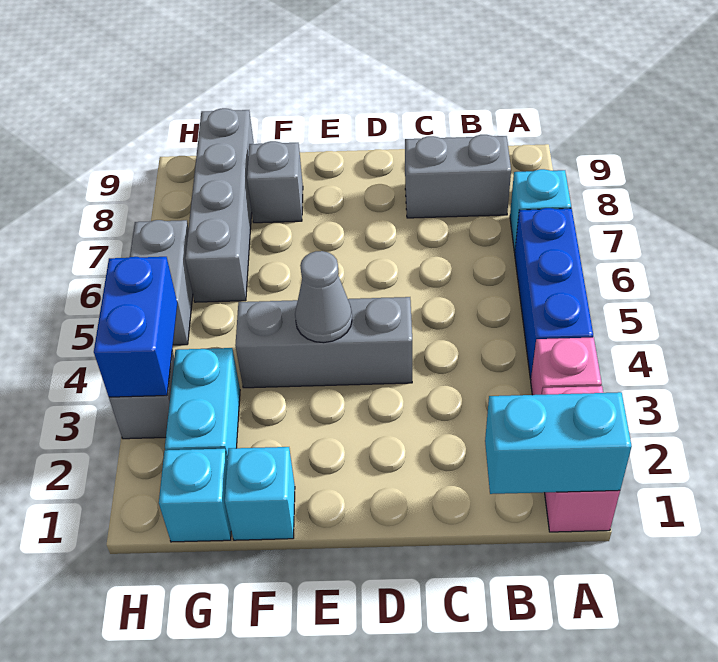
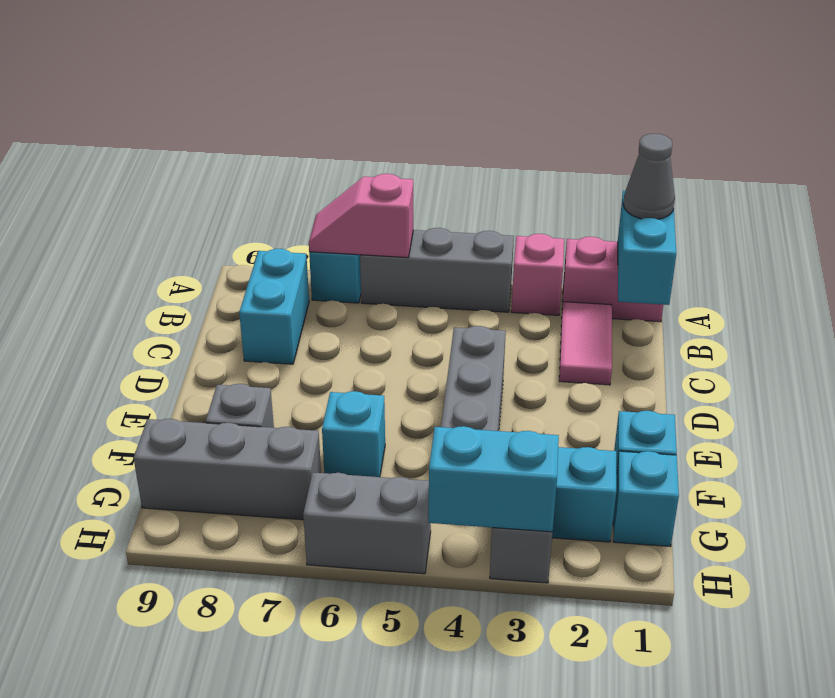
blue 1x3 brick [515,208,593,379] -> grey 1x3 brick [360,228,514,312]
none -> pink 1x2 slope [309,174,413,258]
none -> pink 1x2 tile [559,302,612,385]
grey 1x2 brick [405,135,511,218] -> cyan 1x2 brick [239,249,309,364]
grey 1x1 cone [295,251,352,343] -> grey 1x1 cone moved to [623,134,675,219]
none -> cyan 1x1 brick [322,391,385,477]
grey 1x4 brick [185,108,254,302] -> grey 1x3 brick [134,419,321,520]
blue 1x2 brick [94,257,177,397] -> cyan 1x2 brick [429,426,559,532]

